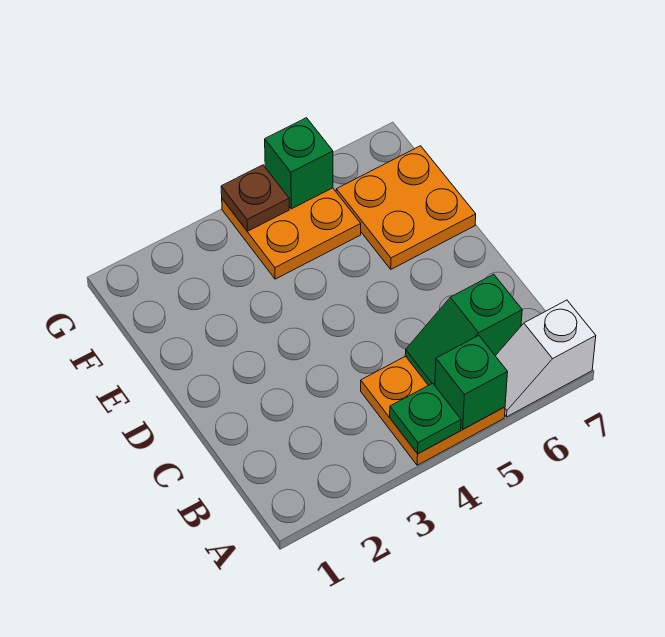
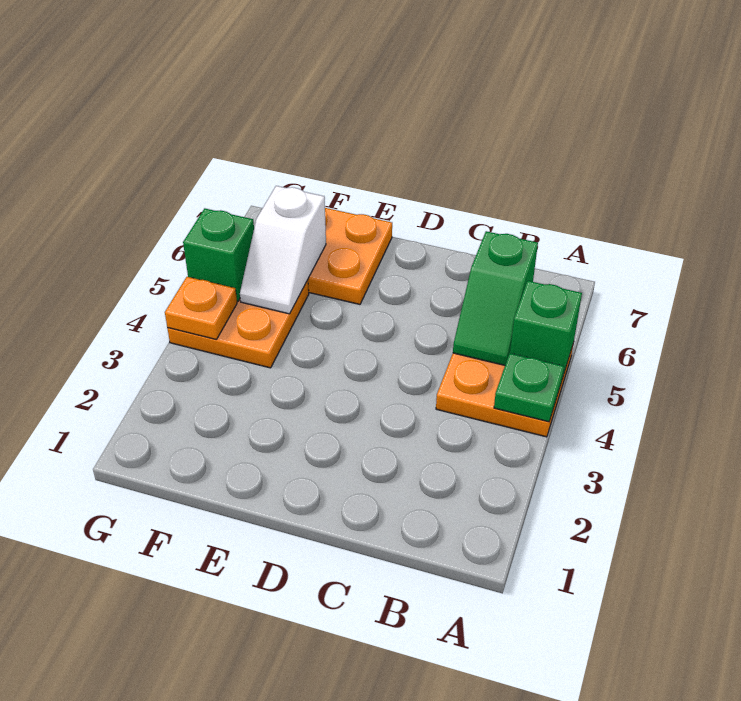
white 1x2 slope [496,300,596,417] -> white 1x2 slope moved to [240,186,326,314]
brown 1x1 plate [221,165,289,231] -> orange 1x1 plate [165,277,237,340]

